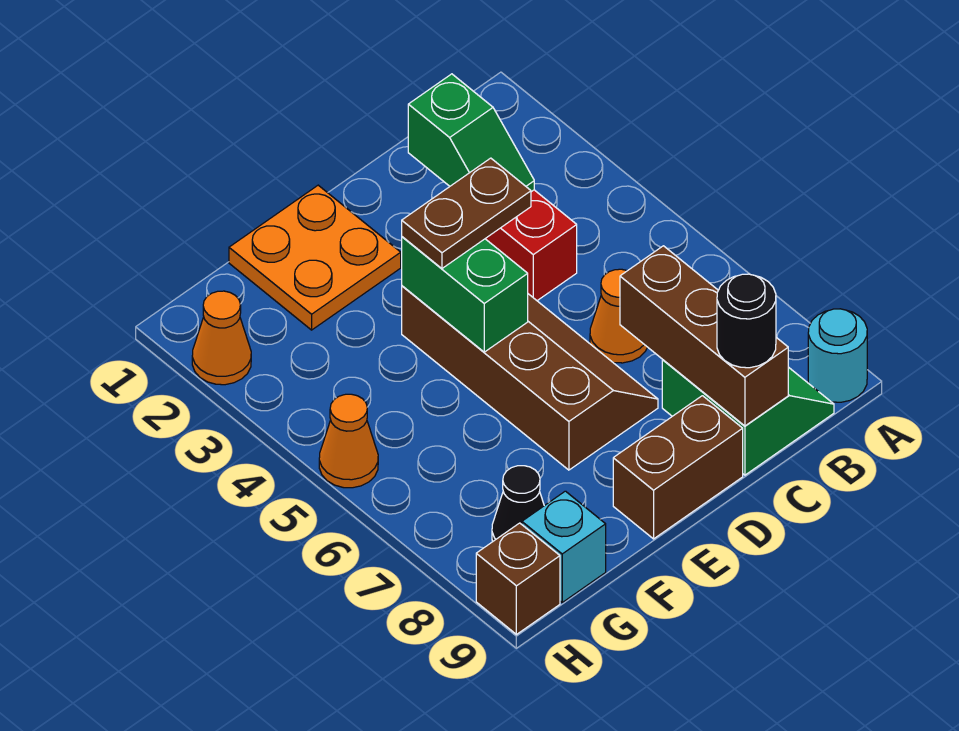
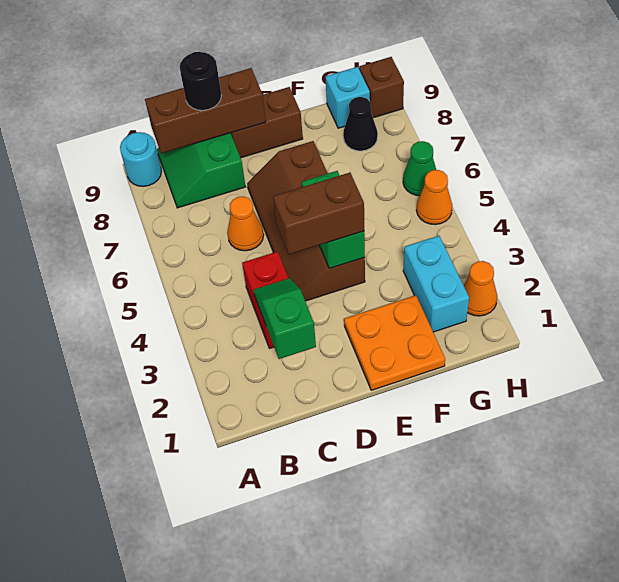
brown 1x3 brick [620,246,788,426] -> brown 1x3 brick turned to [145,68,266,154]
brown 1x2 plate [402,158,531,268] -> brown 1x2 brick [273,172,364,254]
none -> cyan 1x2 brick [403,236,469,332]
none -> green 1x1 cone [403,141,436,196]

